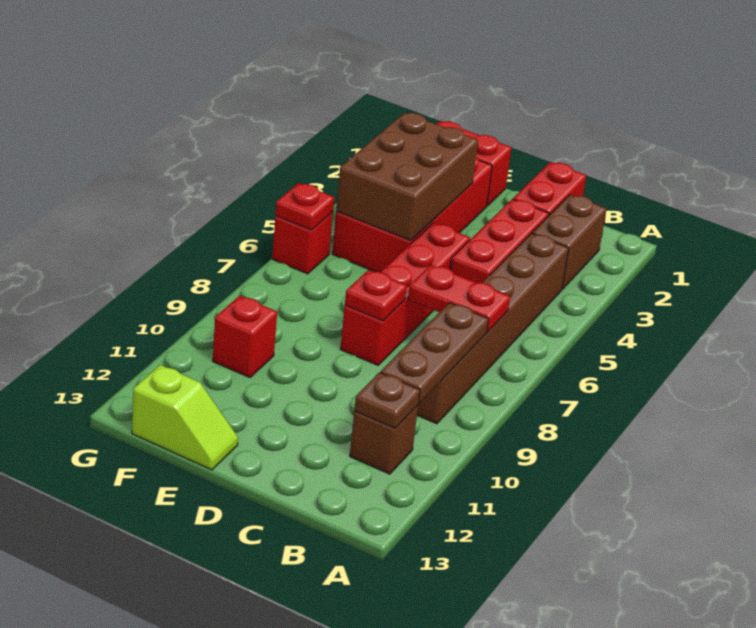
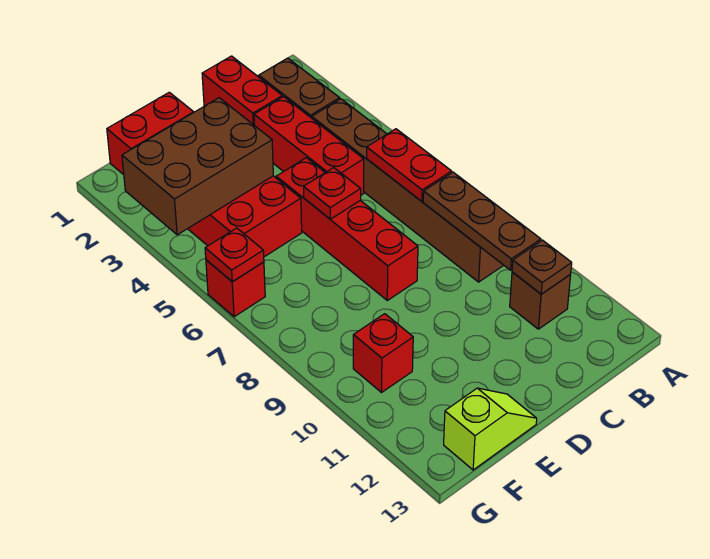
red 1x2 plate [408,265,510,332] -> red 1x2 plate turned to [367,129,452,201]
red 1x1 plate [345,270,407,321] -> red 1x1 plate moved to [304,168,361,219]
brown 2x3 brick [336,113,478,241] -> brown 2x3 brick turned to [122,98,273,235]

